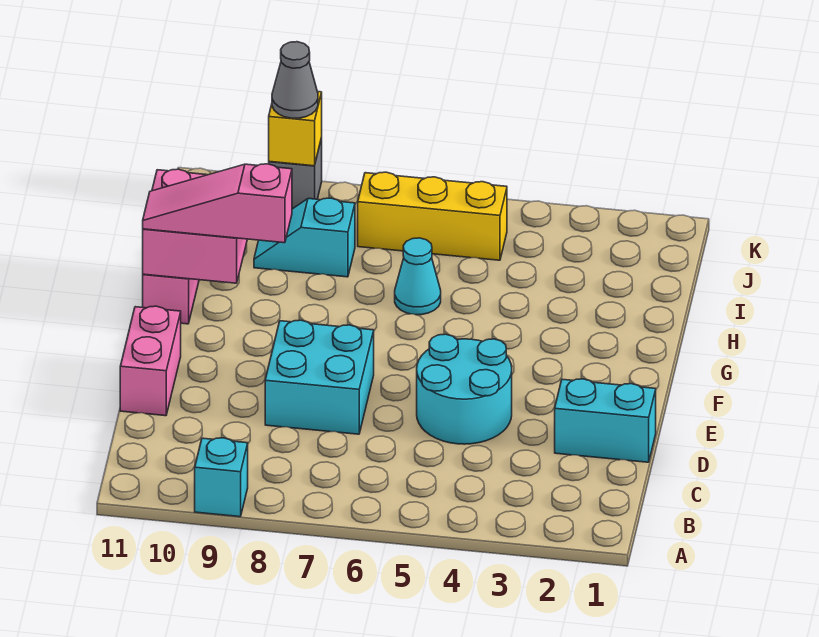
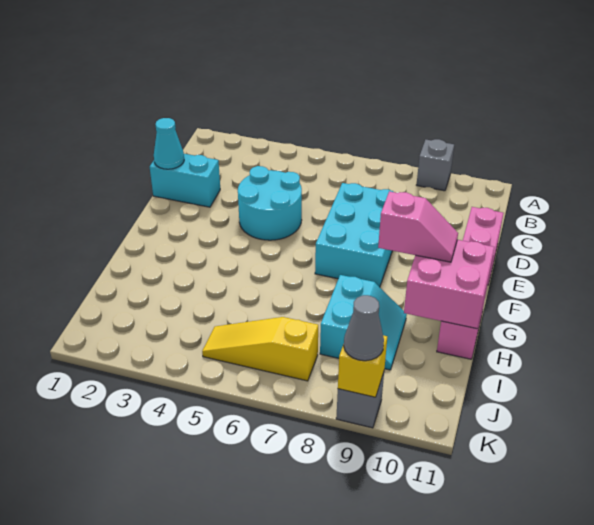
cyan 1x1 brick [195,438,248,517] -> grey 1x1 brick [417,139,454,191]
cyan 2x2 brick [265,320,374,434] -> cyan 2x3 brick [315,183,393,287]
pink 1x3 slope [143,164,292,243] -> pink 1x2 slope [378,191,458,262]
cyan 1x1 cone [395,238,441,315] -> cyan 1x1 cone moved to [154,118,184,169]
cyan 1x2 slope [254,198,355,277] -> cyan 2x2 slope [320,275,407,370]
yellow 1x3 brick [358,172,507,260] -> yellow 1x3 slope [202,317,318,381]

